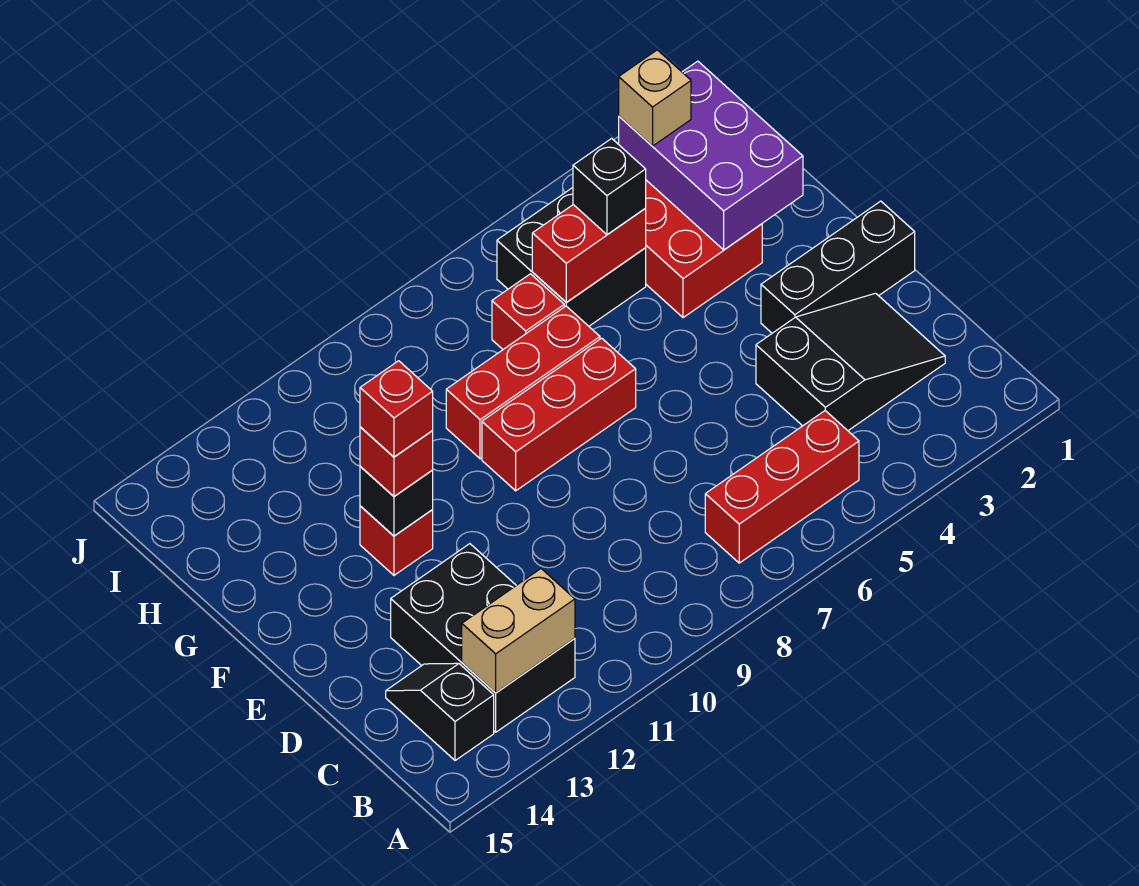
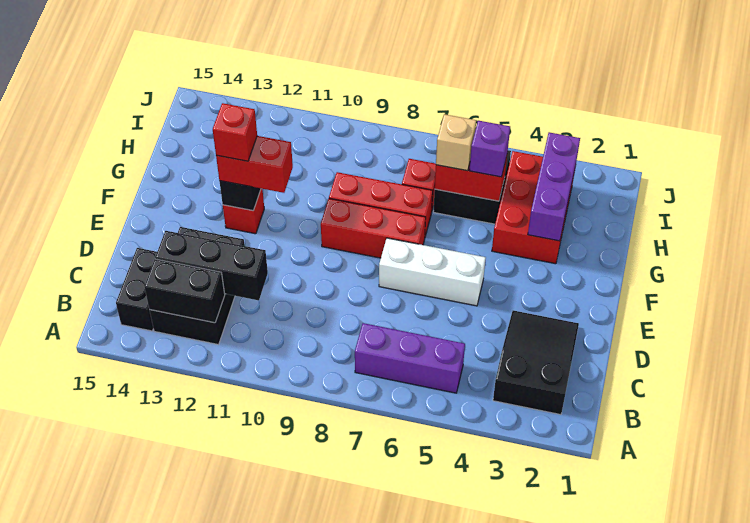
red 1x3 brick [705,411,859,563] -> purple 1x3 brick [355,323,465,393]
tan 1x2 brick [462,569,575,693] -> black 1x2 brick [145,259,225,323]
black 1x2 slope [386,663,494,761] -> black 1x2 brick [116,248,157,331]
black 2x3 slope [756,293,945,431] -> black 2x3 slope turned to [493,310,579,415]
black 1x3 brick [761,201,915,333] -> black 1x3 brick moved to [155,231,268,300]
none -> white 1x3 brick [379,238,486,306]
red 1x1 brick [360,427,433,496] -> red 1x2 brick [216,136,293,193]
purple 2x3 brick [619,61,803,250] -> purple 1x3 brick [528,132,580,241]
black 1x1 brick [573,138,646,235] -> purple 1x1 brick [469,121,510,177]
tan 1x1 brick [619,50,691,146] -> tan 1x1 brick moved to [436,114,476,171]

